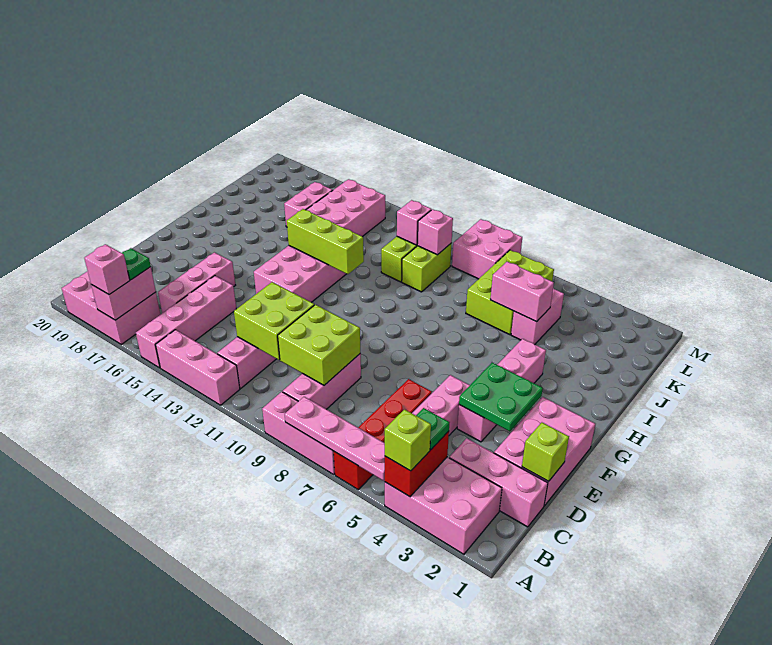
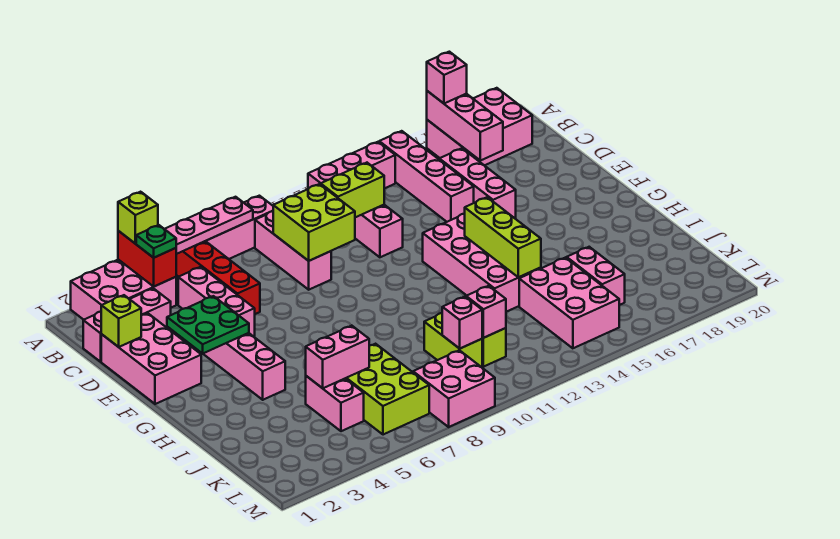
pink 1x2 brick [91,267,156,320] -> pink 1x3 brick [427,91,503,161]
green 1x1 plate [122,248,151,280] -> none
lime 2x2 brick [234,282,314,360] -> lime 1x2 brick [321,163,384,217]
lime 1x3 brick [287,209,364,274] -> lime 1x3 brick turned to [465,197,541,277]

